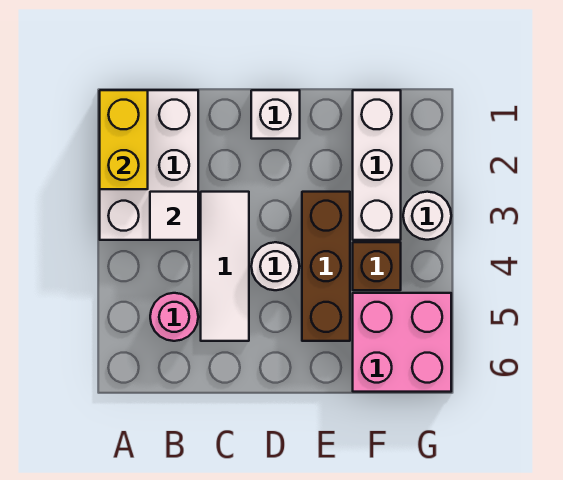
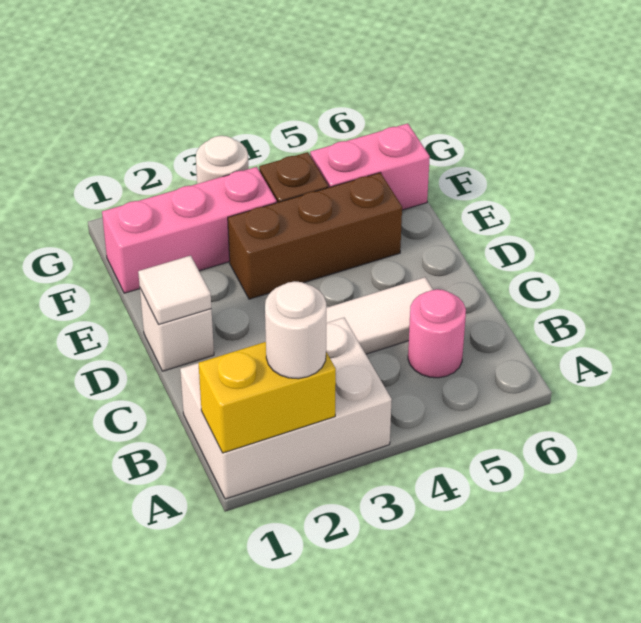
white 1x1 tile [150,192,198,240] -> white 1x1 tile moved to [138,256,211,324]
white 1x1 round brick [251,242,300,290] -> white 1x1 round brick moved to [265,281,326,379]
white 1x3 brick [353,90,401,240] -> pink 1x3 brick [102,167,277,293]
pink 2x2 brick [353,293,451,392] -> pink 1x2 brick [310,123,430,210]

